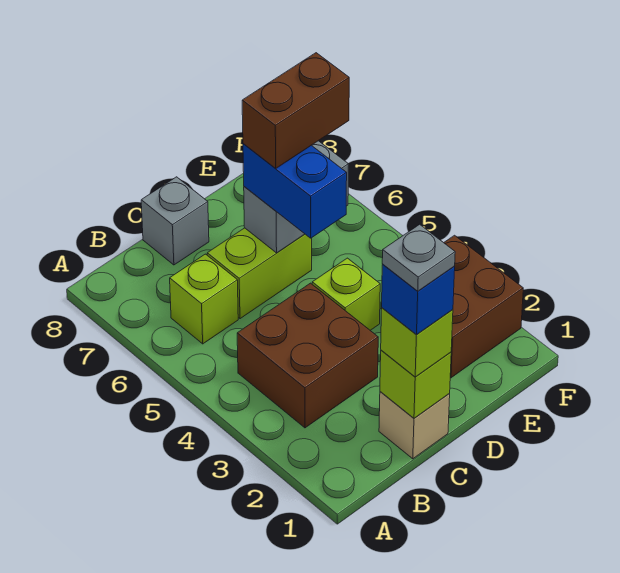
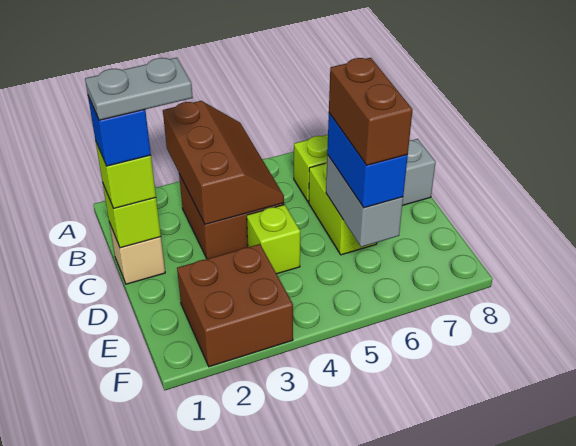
none -> brown 2x3 slope [163,101,284,225]
grey 1x1 plate [382,224,455,291] -> grey 1x2 plate [85,58,193,120]
blue 1x2 brick [243,144,347,238] -> blue 1x2 brick turned to [327,113,408,208]

